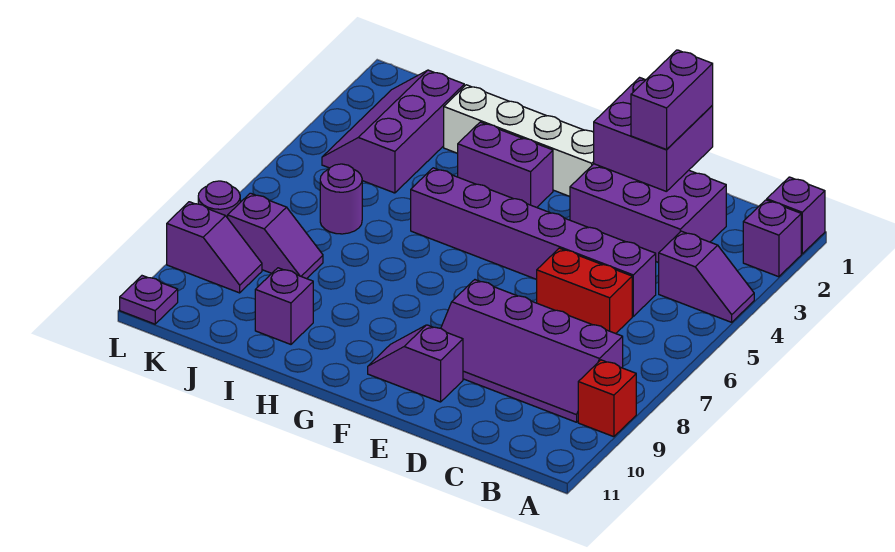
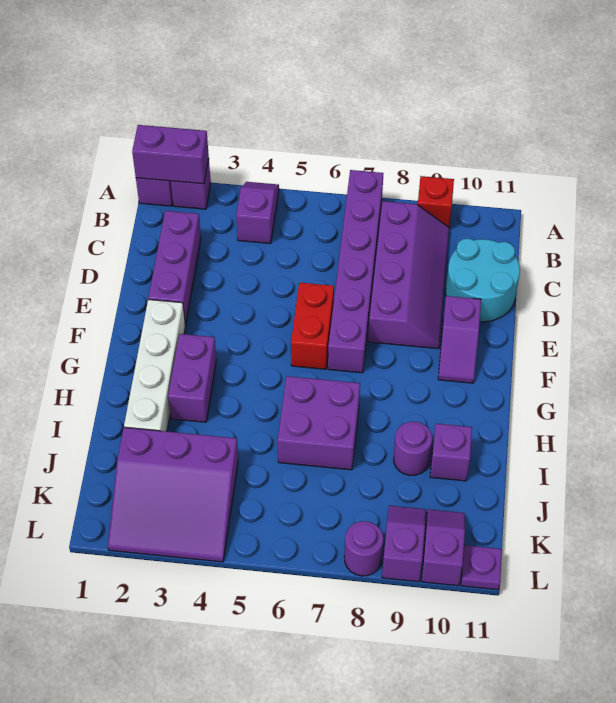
purple 2x3 brick [570,164,726,263] -> purple 1x3 brick [148,211,201,325]
purple 1x6 brick [411,168,656,316] -> purple 1x6 brick moved to [328,170,383,373]
red 1x2 brick [537,248,632,334] -> red 1x2 brick moved to [291,283,334,369]
none -> cyan 2x2 round brick [446,238,520,322]
purple 2x2 brick [594,78,713,192] -> purple 2x2 brick moved to [278,376,360,470]
purple 1x2 brick [631,50,713,150] -> purple 1x2 brick moved to [132,125,209,184]
purple 2x3 slope [322,70,464,193] -> purple 3x3 slope [108,427,238,562]
purple 1x1 round brick [320,164,362,234] -> purple 1x1 round brick moved to [394,422,432,476]
purple 1x2 slope [228,193,323,279] -> purple 1x2 slope moved to [421,509,465,586]

